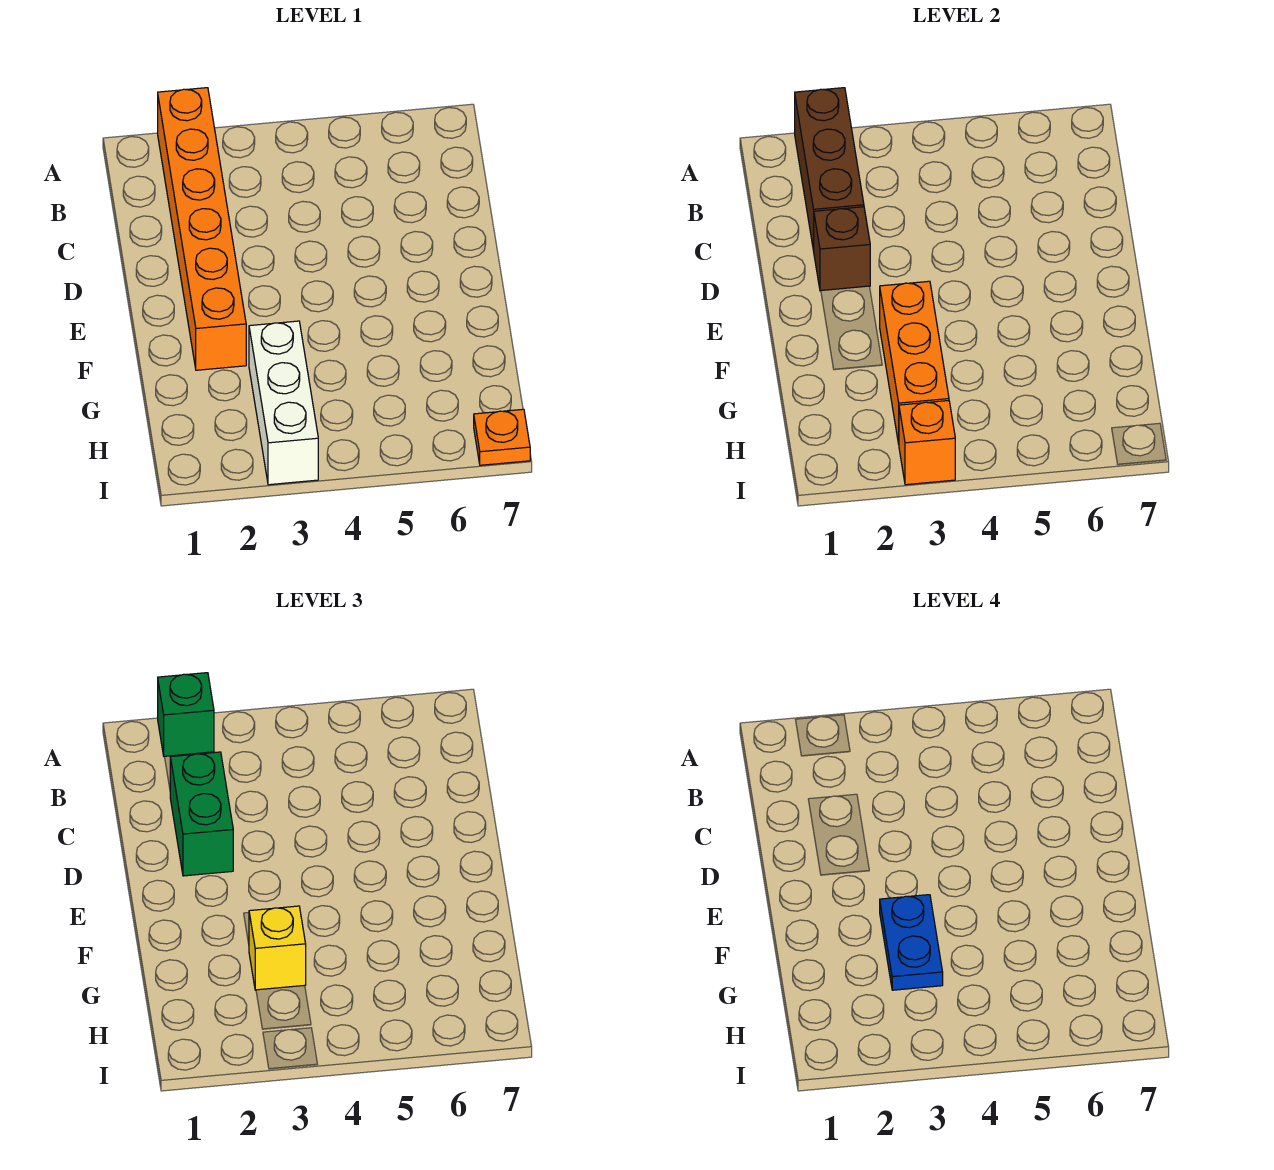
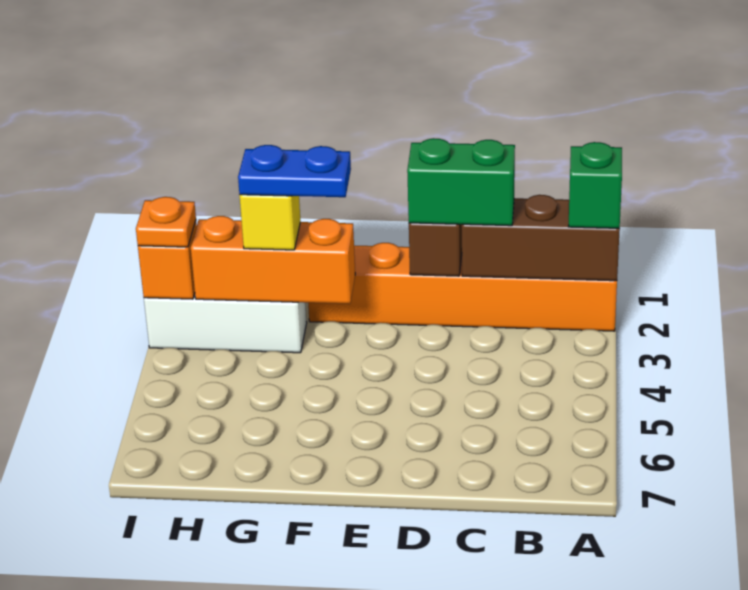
orange 1x1 plate [474,409,530,465] -> orange 1x1 plate moved to [136,197,196,247]

